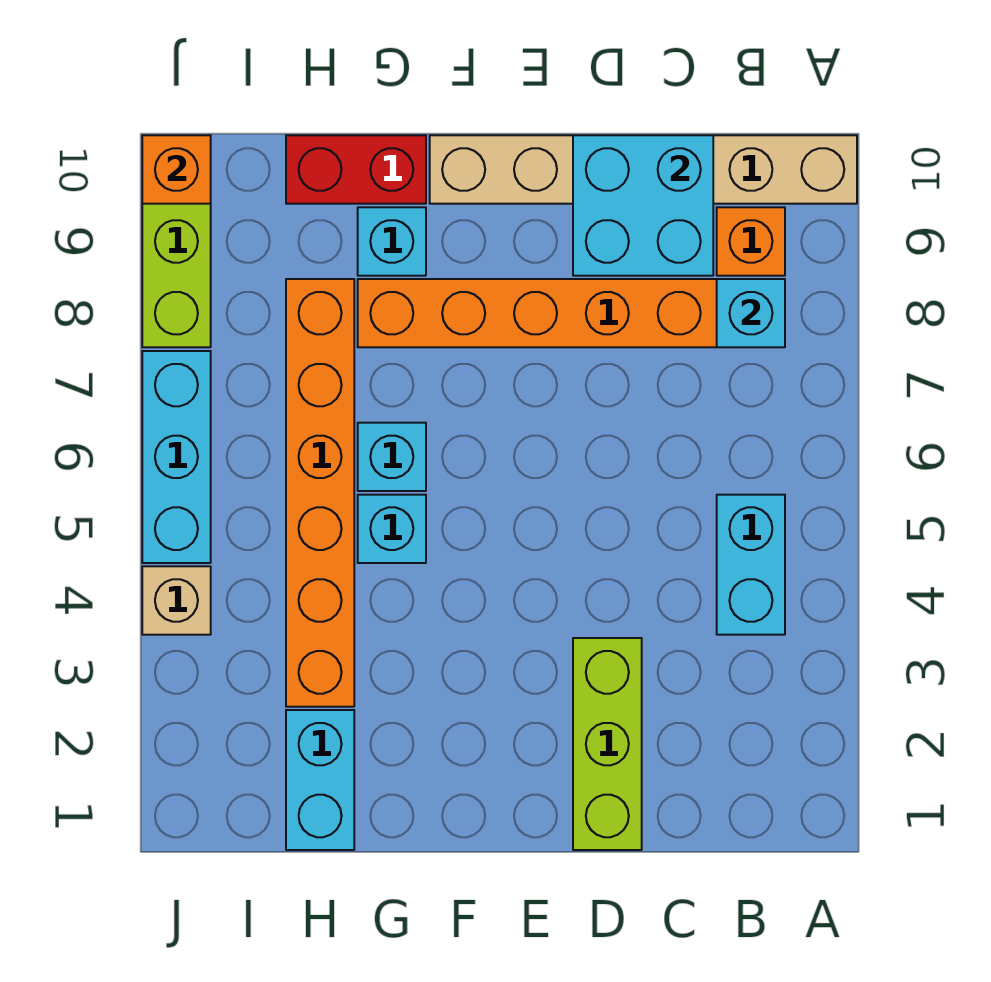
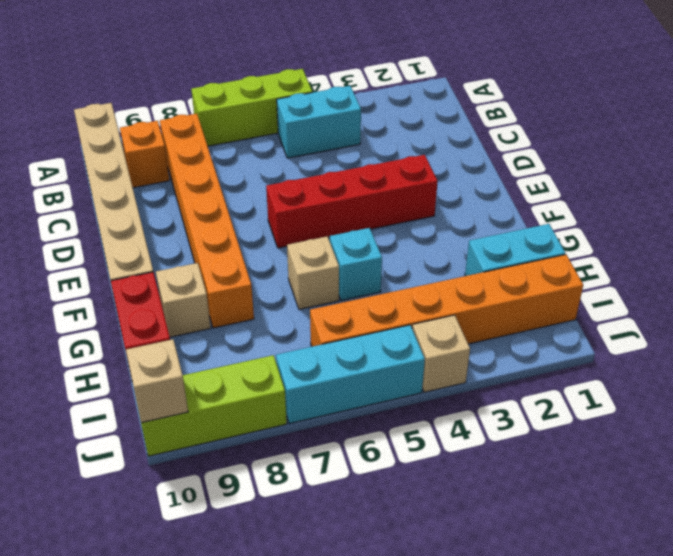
cyan 1x1 brick [717,279,785,347] -> none
cyan 2x2 brick [573,135,713,276] -> none
lime 1x3 brick [573,638,642,850] -> lime 1x3 brick moved to [191,69,312,146]
none -> red 1x4 brick [266,155,438,248]
cyan 1x1 brick [358,423,426,491] -> tan 1x1 brick [287,237,339,309]
cyan 1x1 brick [358,207,426,276] -> tan 1x1 brick [156,263,211,337]
orange 1x6 brick [286,279,354,707] -> orange 1x6 brick moved to [310,254,583,347]
orange 1x1 brick [142,135,211,204] -> tan 1x1 brick [126,339,188,423]

